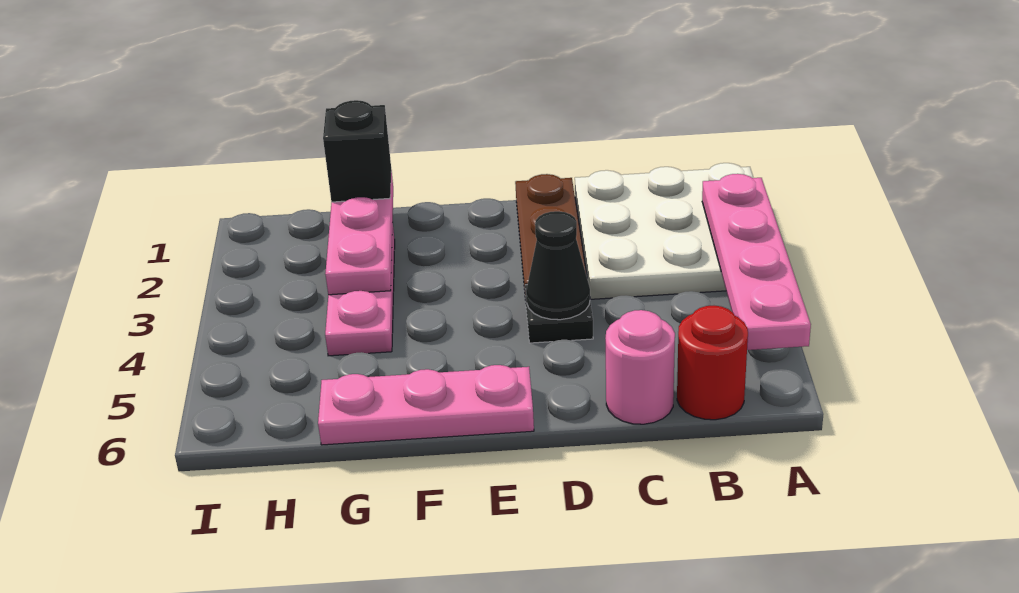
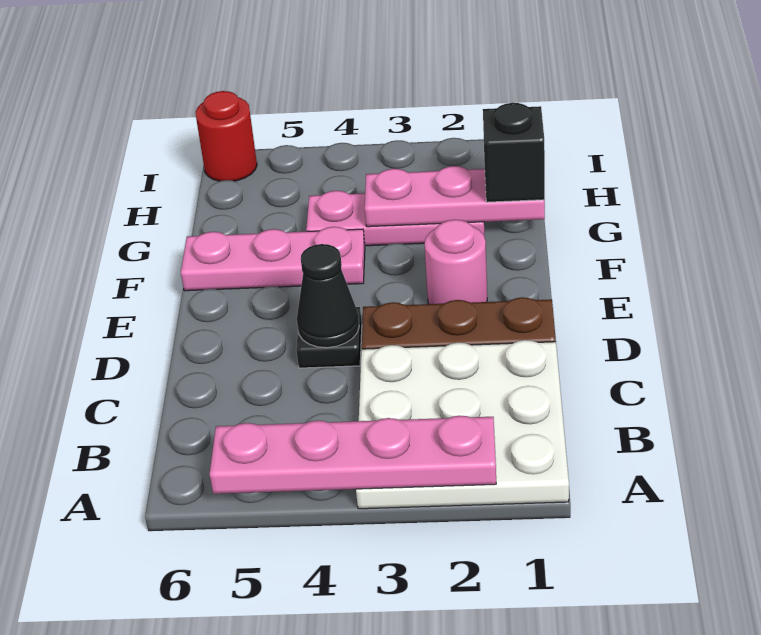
red 1x1 round brick [677,306,748,420] -> red 1x1 round brick moved to [196,91,257,181]
pink 1x1 round brick [606,310,675,424] -> pink 1x1 round brick moved to [424,220,487,304]
pink 1x3 plate [318,365,534,445] -> pink 1x3 plate turned to [181,227,365,291]

